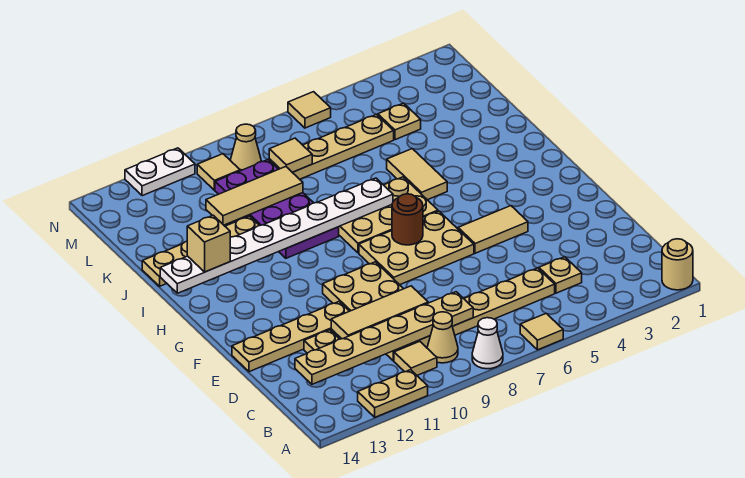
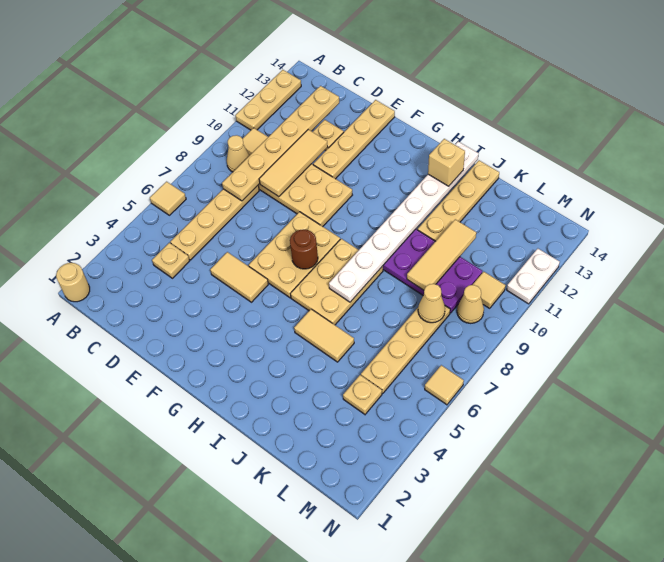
white 1x1 cone [472,318,503,369] -> none
tan 1x2 plate [358,370,428,417] -> tan 1x3 plate [236,70,301,130]
tan 1x2 tile [458,206,528,253] -> tan 1x2 tile turned to [210,252,268,302]
tan 1x1 tile [269,138,312,172] -> tan 1x1 cone [418,284,445,323]

